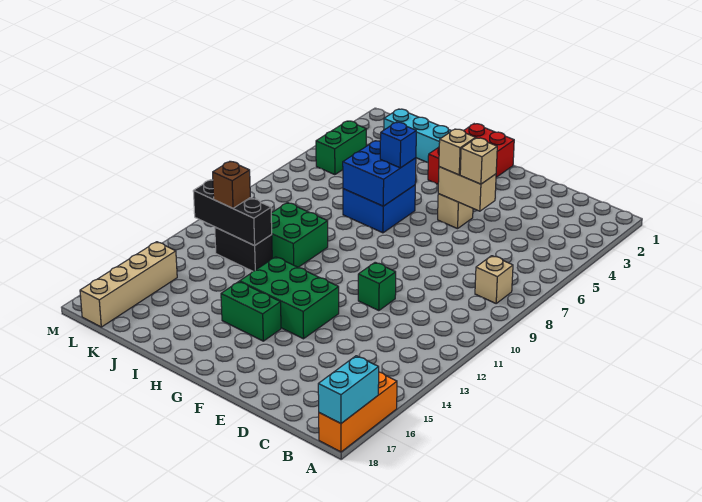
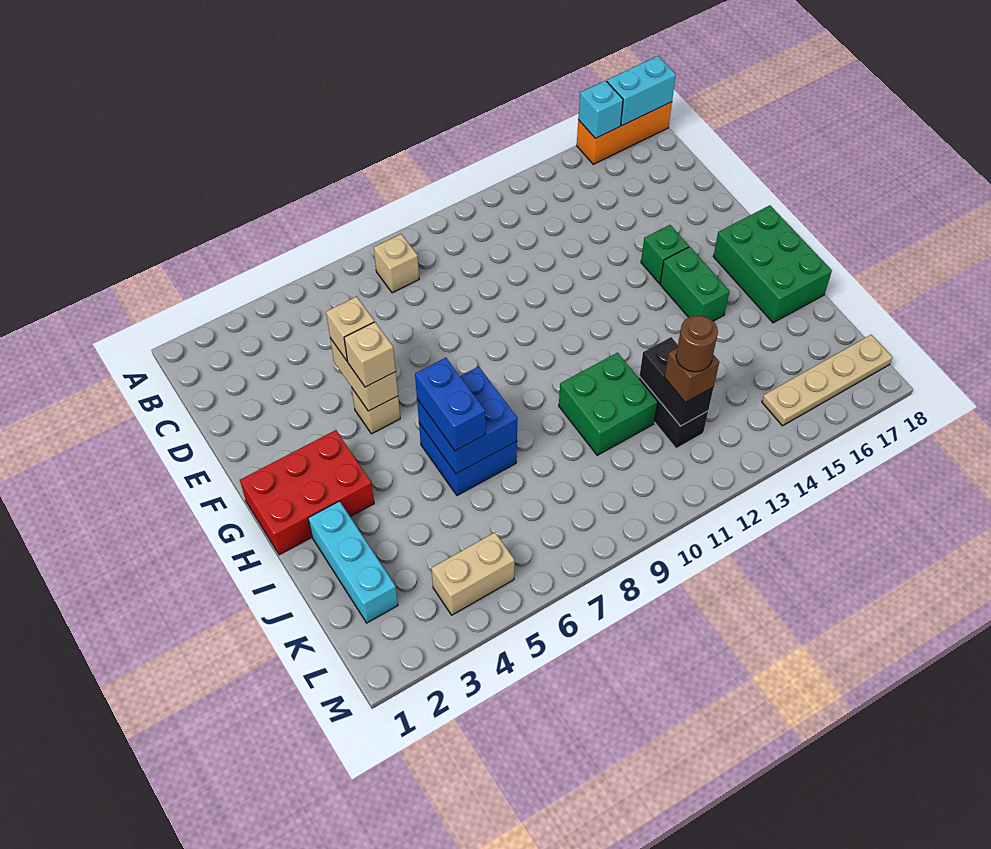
none -> cyan 1x1 brick [578,81,623,138]
green 1x1 brick [358,262,396,311] -> green 1x1 brick moved to [641,225,689,283]
green 2x3 brick [240,257,339,339] -> green 2x3 brick moved to [713,205,832,323]
blue 1x1 brick [380,122,416,168] -> blue 1x2 brick [415,358,486,451]
black 1x3 brick [193,180,272,246] -> black 1x2 brick [639,337,714,426]
none -> brown 1x1 round brick [676,315,718,372]
green 1x2 brick [316,121,366,175] -> tan 1x2 brick [431,532,515,615]
tan 1x4 brick [80,242,177,327] -> tan 1x4 plate [762,335,892,426]

